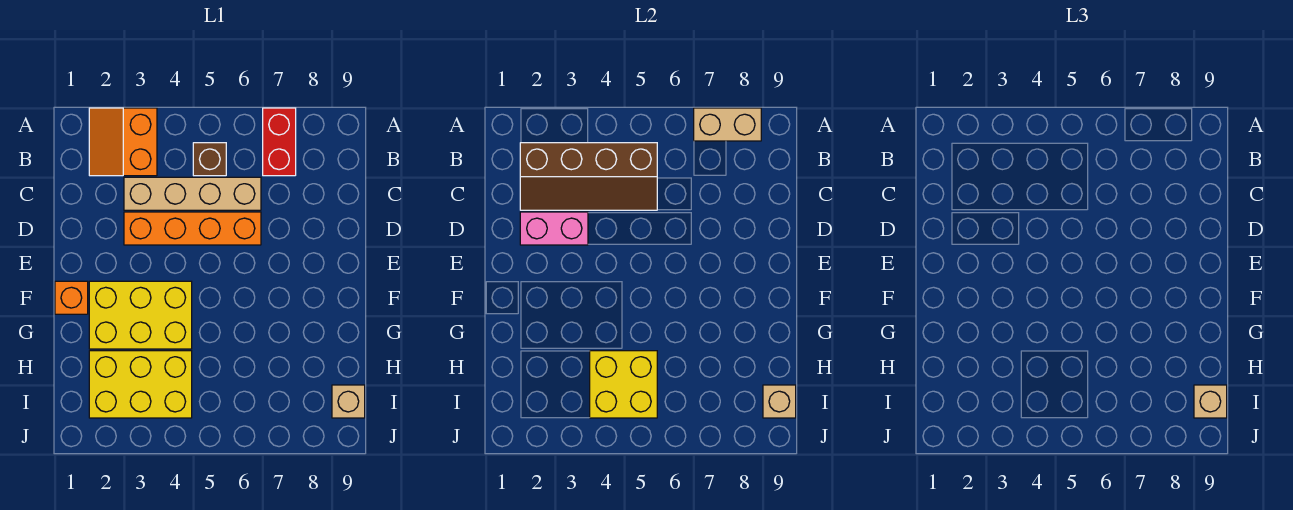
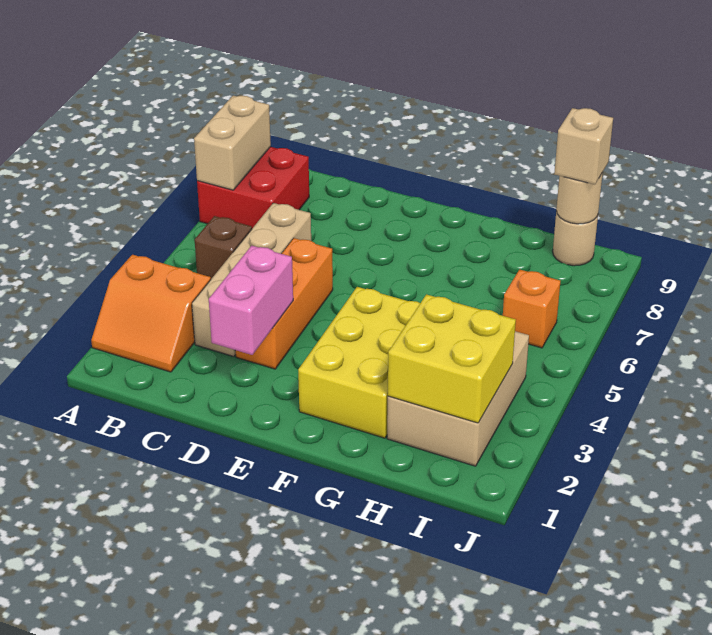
red 1x2 brick [263,108,296,176] -> red 2x2 brick [197,147,309,228]
brown 2x4 slope [520,143,657,210] -> none
orange 1x4 brick [124,212,261,245] -> orange 1x3 brick [235,238,333,369]
orange 1x1 brick [55,281,88,314] -> orange 1x1 brick moved to [503,270,560,348]
yellow 2x3 brick [89,351,192,418] -> tan 2x3 brick [387,331,529,466]
yellow 2x2 brick [590,351,657,418] -> yellow 2x2 brick moved to [388,294,516,423]
tan 1x1 brick [332,385,365,418] -> tan 1x1 round brick [553,212,598,266]
tan 1x1 brick [763,385,796,418] -> tan 1x1 round brick [556,172,603,224]

